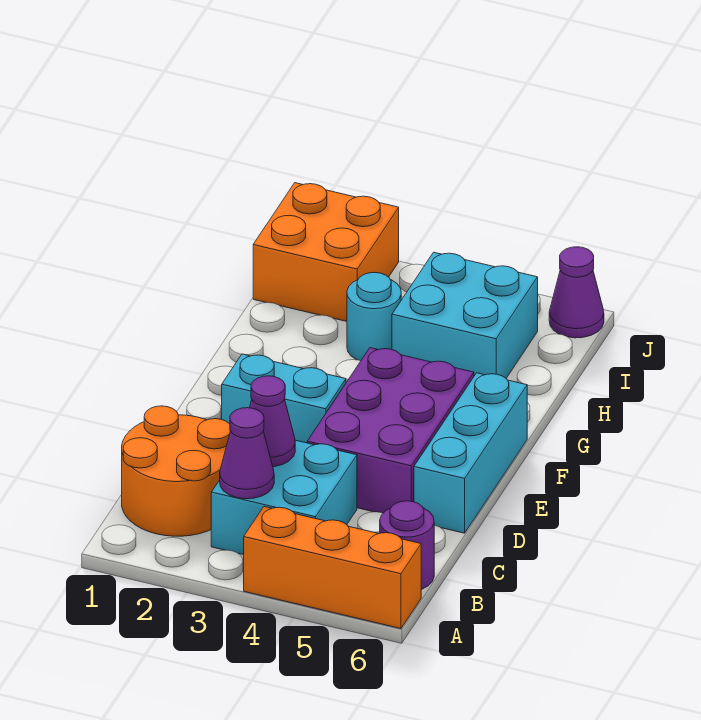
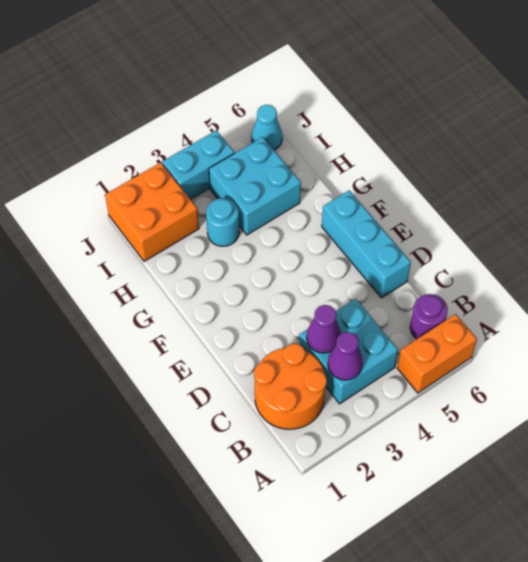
orange 1x3 brick [244,507,421,629] -> orange 1x2 brick [397,314,477,393]
purple 2x3 brick [307,348,474,513] -> none
cyan 1x2 brick [222,354,346,443] -> cyan 1x2 brick moved to [162,130,234,200]
purple 1x1 cone [549,247,604,338] -> cyan 1x1 cone [251,105,282,150]

